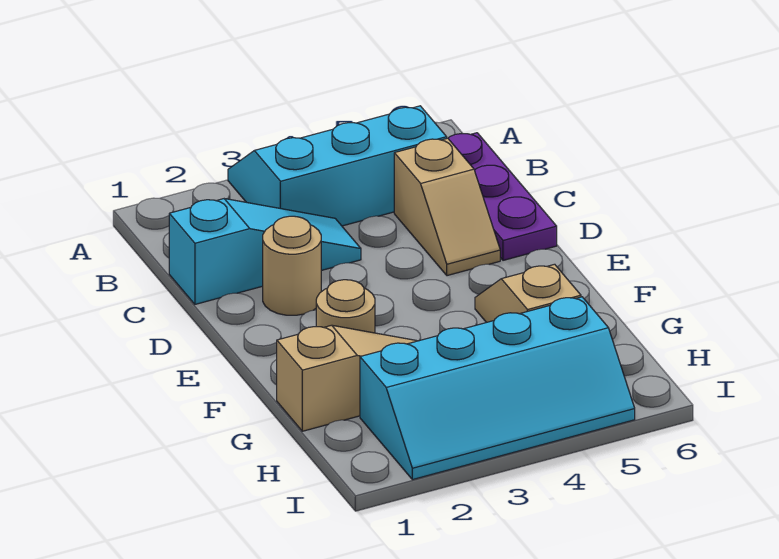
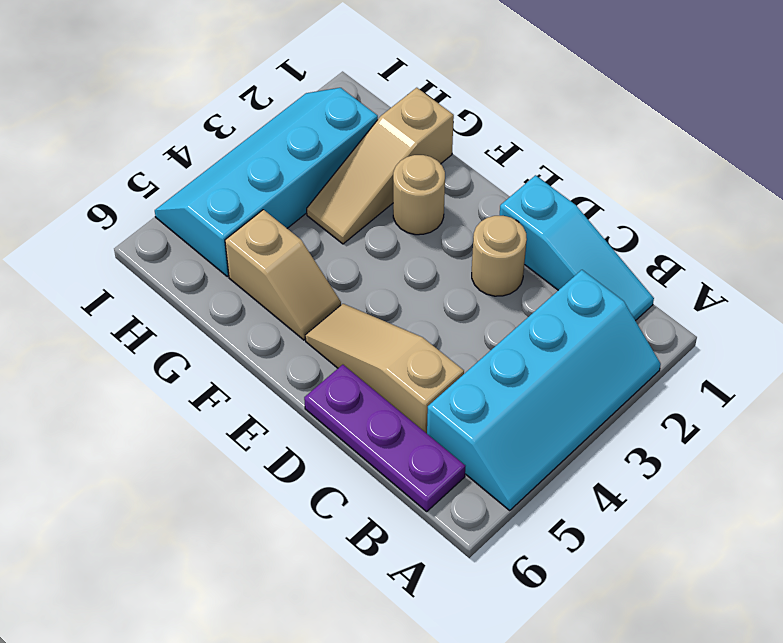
cyan 2x3 slope [228,106,447,226] -> cyan 2x4 slope [427,270,661,510]
cyan 1x3 slope [169,199,361,304] -> cyan 1x3 slope turned to [499,175,654,321]
tan 1x2 slope [394,138,500,276] -> tan 1x3 slope [305,304,464,433]

